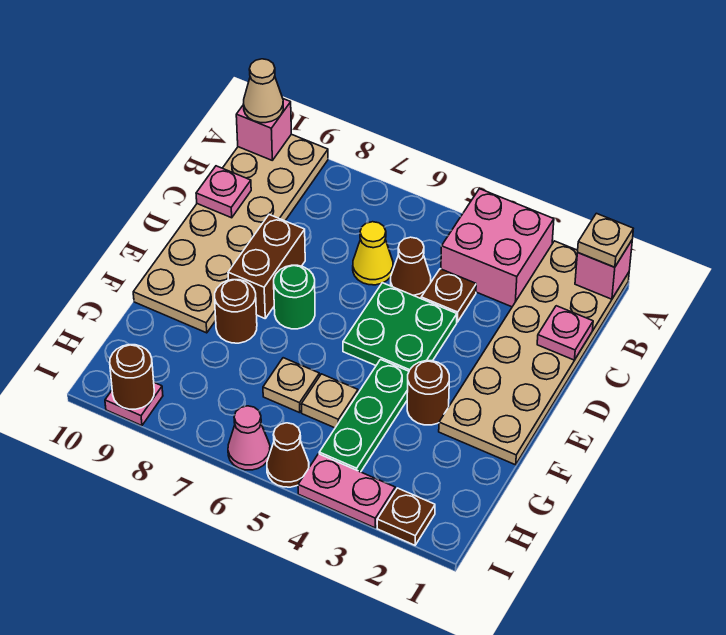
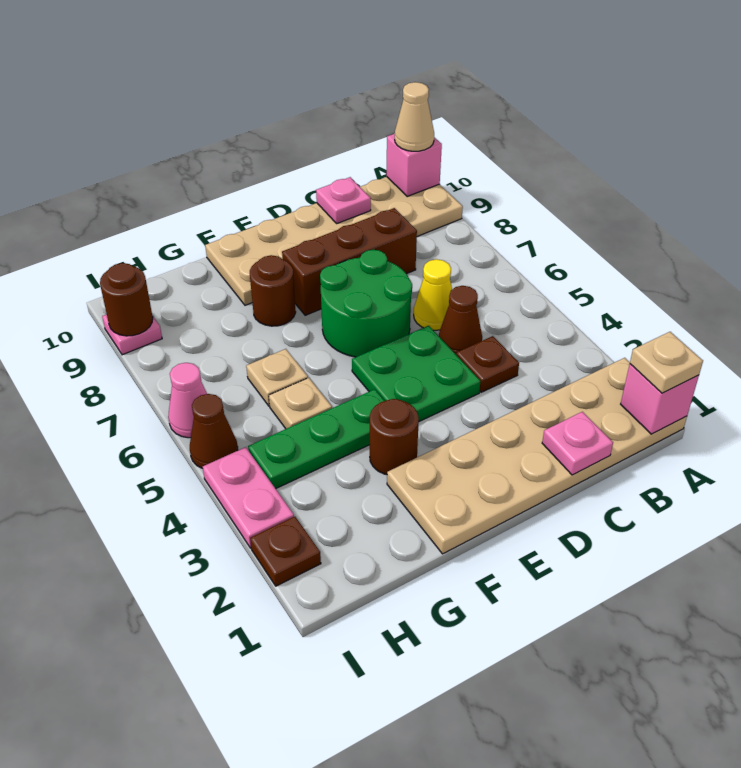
pink 2x2 brick [441,189,554,307] -> none
brown 1x2 brick [228,215,305,318] -> brown 1x3 brick [282,208,417,315]
green 1x1 round brick [274,265,315,329] -> green 2x2 round brick [320,250,412,357]

